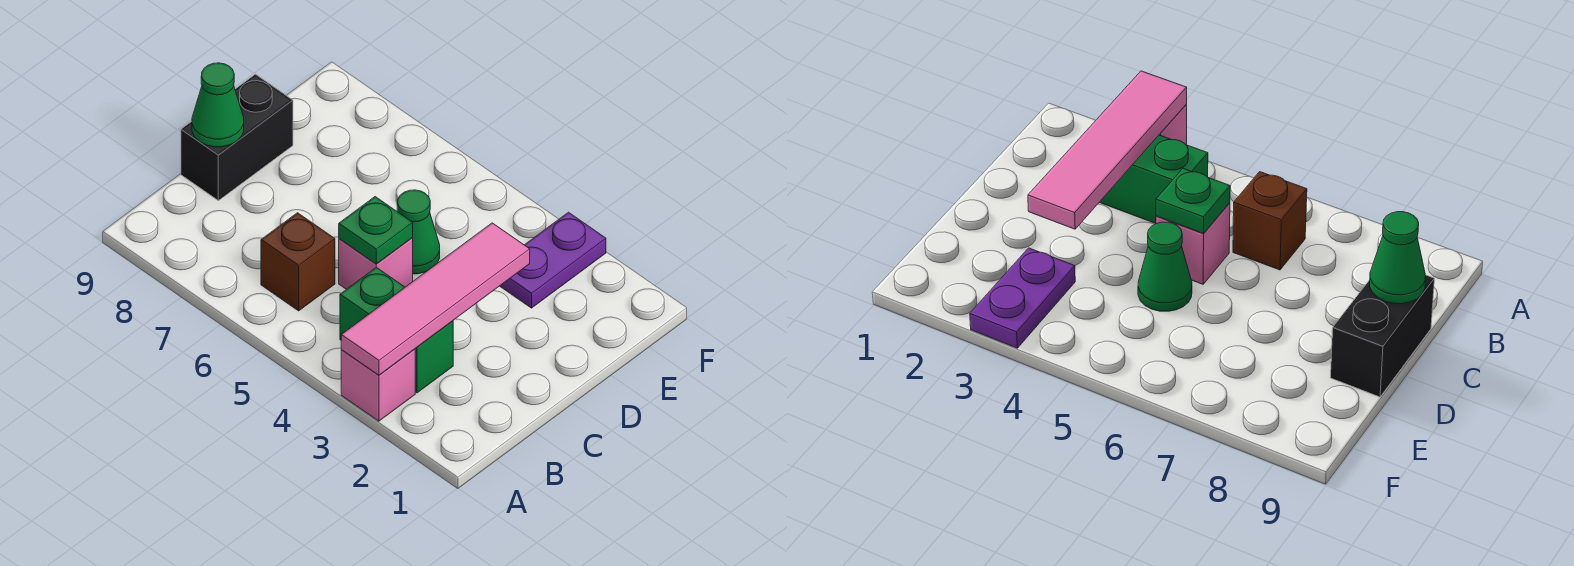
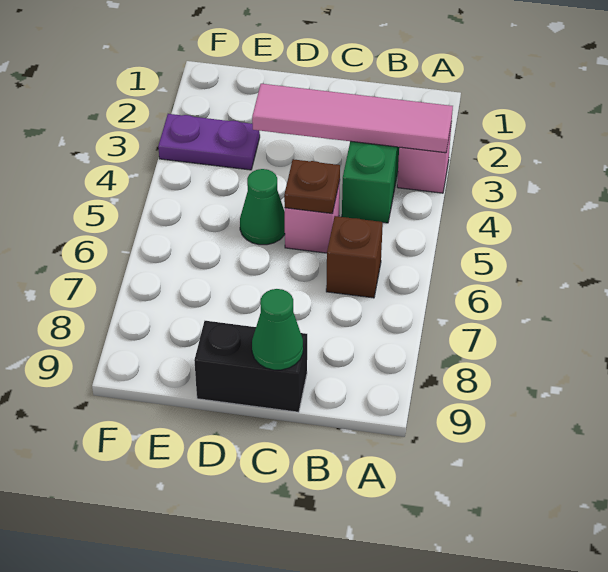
green 1x1 plate [339,197,413,264] -> brown 1x1 plate [284,159,340,213]

